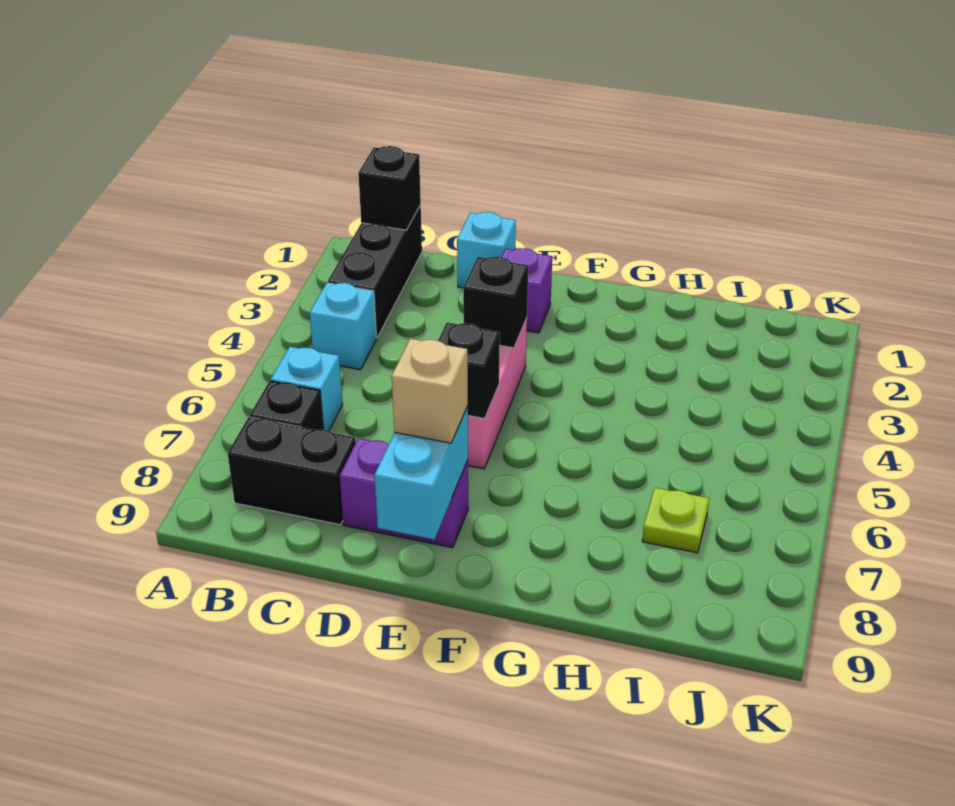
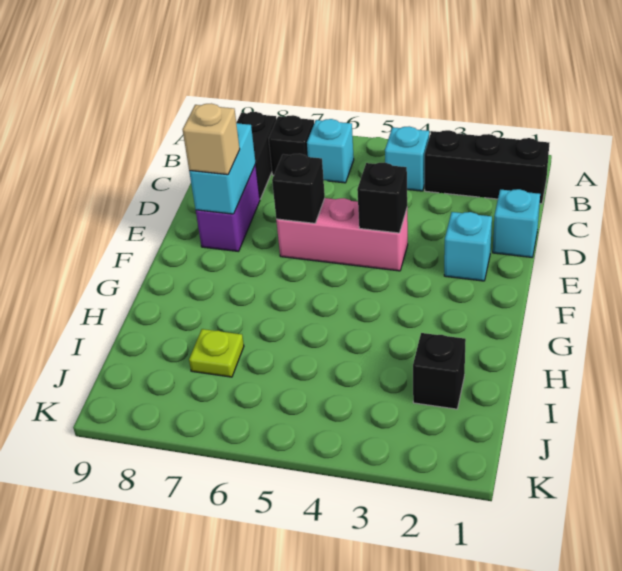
black 1x1 brick [358,146,421,230] -> black 1x1 brick moved to [413,333,466,409]
purple 1x1 brick [502,248,552,333] -> cyan 1x1 brick [444,212,492,281]
cyan 1x2 brick [375,407,468,539] -> cyan 1x2 brick turned to [189,123,256,214]

